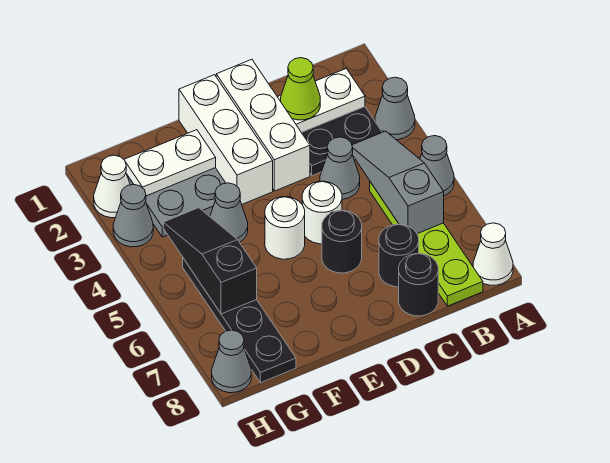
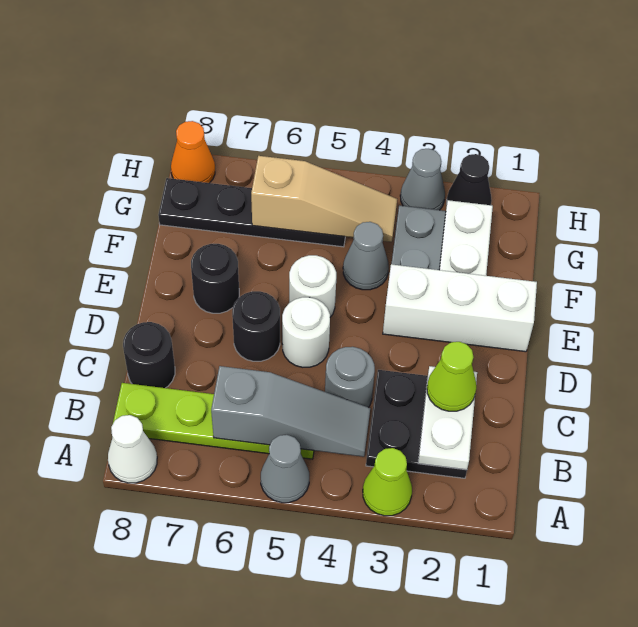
grey 1x1 cone [375,77,415,140] -> lime 1x1 cone [363,448,412,516]
grey 1x1 cone [320,137,360,199] -> grey 1x1 round brick [325,347,375,407]
black 1x1 round brick [379,224,419,287] -> black 1x1 round brick moved to [191,244,239,313]
white 1x3 brick [216,59,310,191] -> none
black 1x3 slope [163,208,257,314] -> tan 1x3 slope [251,156,397,242]
white 1x1 cone [94,155,130,218] -> black 1x1 cone [447,154,492,205]
grey 1x1 cone [212,330,251,393] -> orange 1x1 cone [171,121,215,183]

